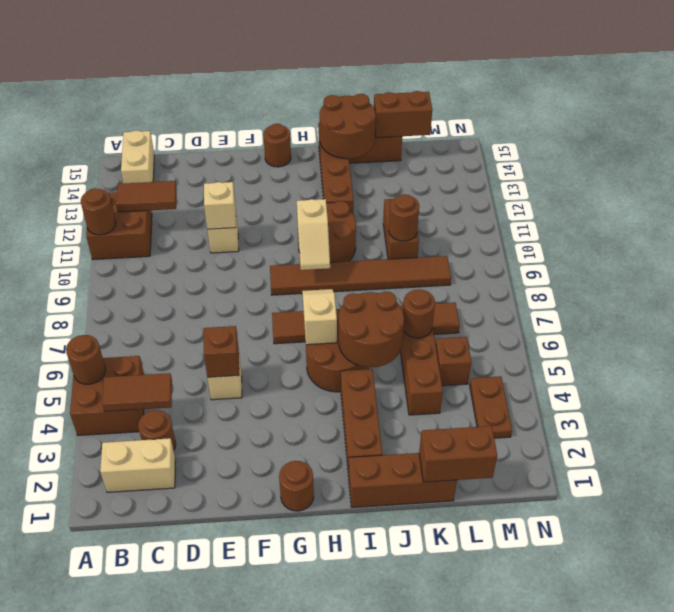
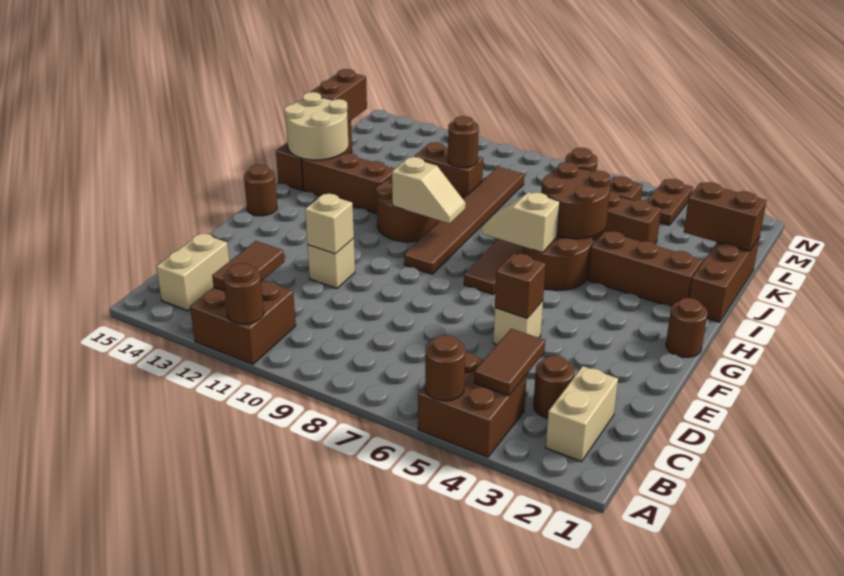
tan 1x2 brick [121,131,154,183] -> tan 1x2 brick turned to [156,233,229,311]
brown 2x2 round brick [320,94,376,159] -> tan 2x2 round brick [284,92,348,160]
brown 1x2 brick [419,426,497,482] -> brown 1x2 brick turned to [684,182,767,251]
brown 1x2 plate [470,376,512,438] -> brown 1x2 plate turned to [647,179,693,225]

